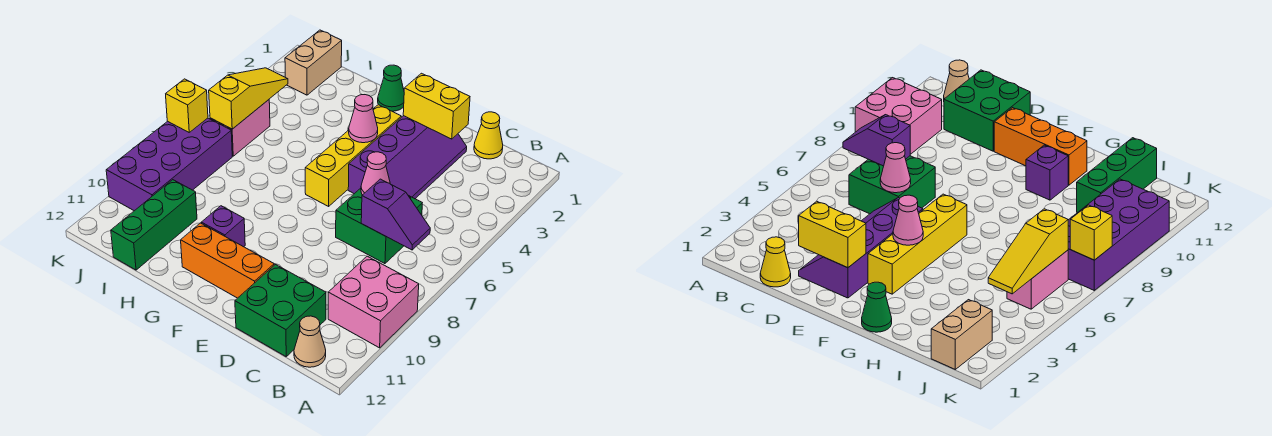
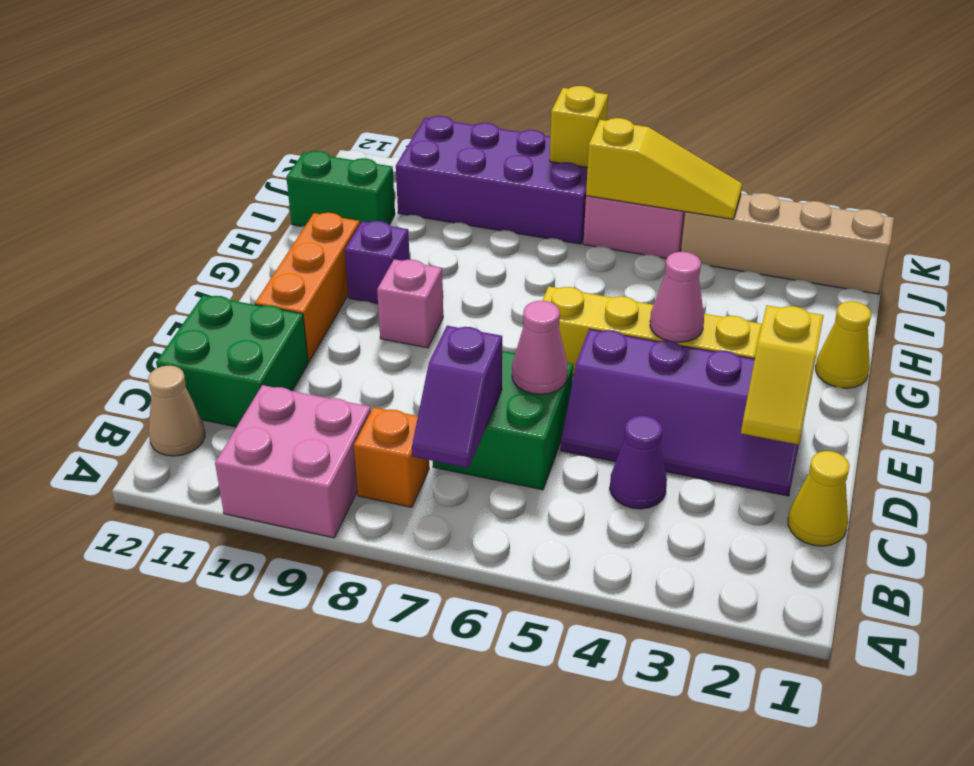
none -> orange 1x1 brick [354,407,429,507]
none -> purple 1x1 cone [610,416,667,509]
yellow 1x2 brick [403,73,470,139] -> yellow 1x2 slope [741,305,824,445]
none -> pink 1x1 brick [377,259,443,348]
green 1x1 cone [378,65,404,111] -> yellow 1x1 cone [816,301,871,388]
green 1x3 brick [111,180,197,270] -> green 1x2 brick [286,151,395,226]
tan 1x2 brick [285,30,342,95] -> tan 1x4 brick [681,193,894,294]

